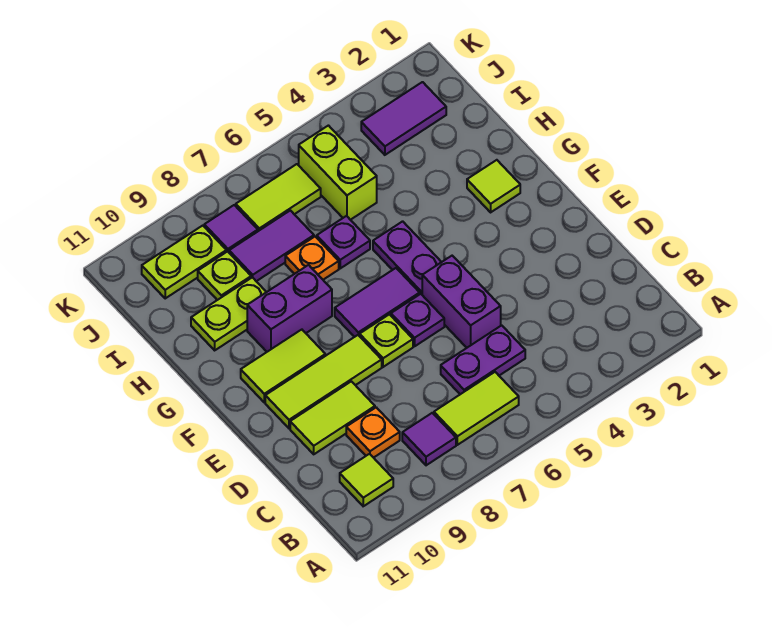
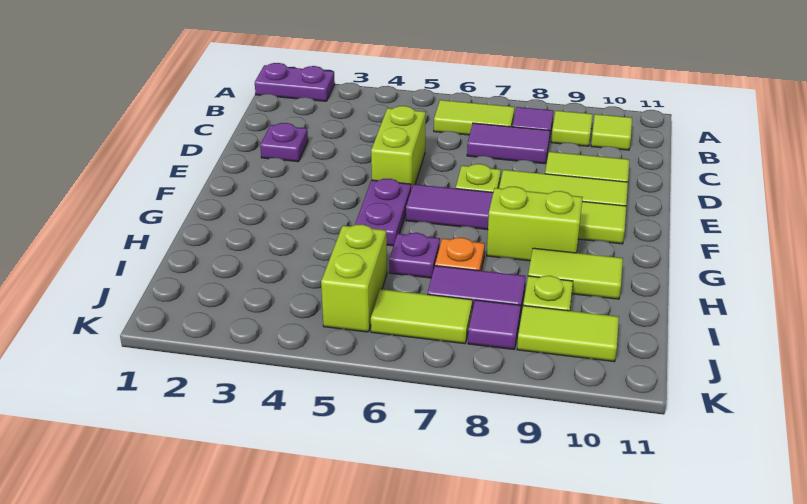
purple 1x2 plate [441,325,525,394] -> purple 1x2 plate moved to [255,63,335,101]
orange 1x1 plate [346,408,400,458] -> none
purple 1x2 brick [422,256,501,348] -> lime 1x2 brick [371,106,426,189]
purple 1x1 plate [391,294,444,346] -> purple 1x1 plate moved to [260,123,308,162]
lime 1x1 tile [467,160,520,212] -> lime 1x1 tile moved to [551,111,593,146]
purple 1x2 brick [247,265,332,352] -> lime 1x2 brick [487,187,583,261]
lime 1x2 plate [191,277,266,350] -> lime 1x2 tile [528,248,623,299]
purple 1x2 tile [361,82,446,155] -> purple 1x2 tile moved to [467,123,550,164]
lime 1x2 plate [142,226,226,298] -> lime 1x2 tile [517,305,619,362]

